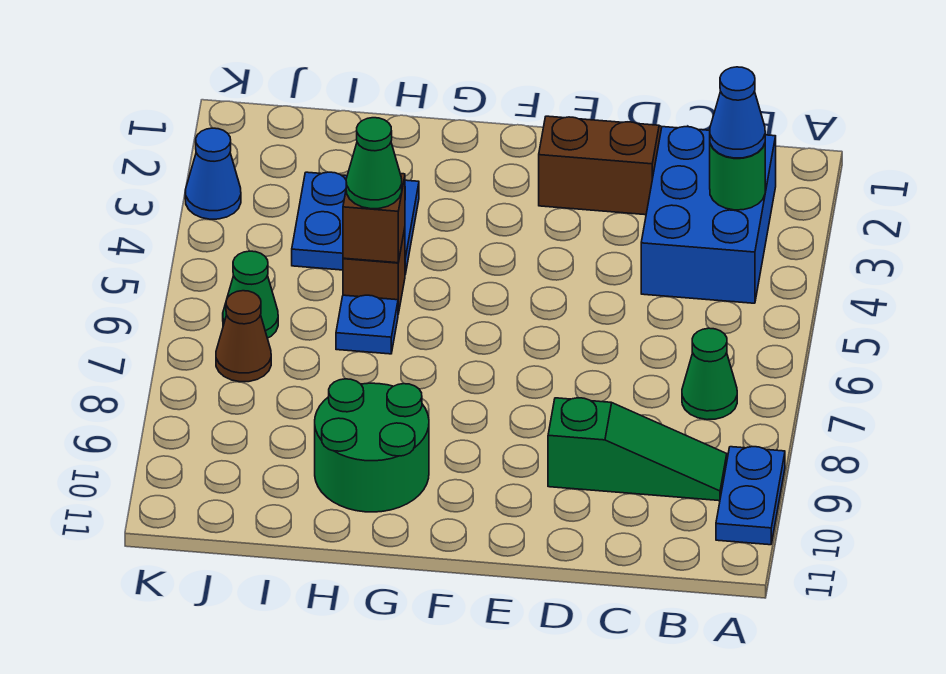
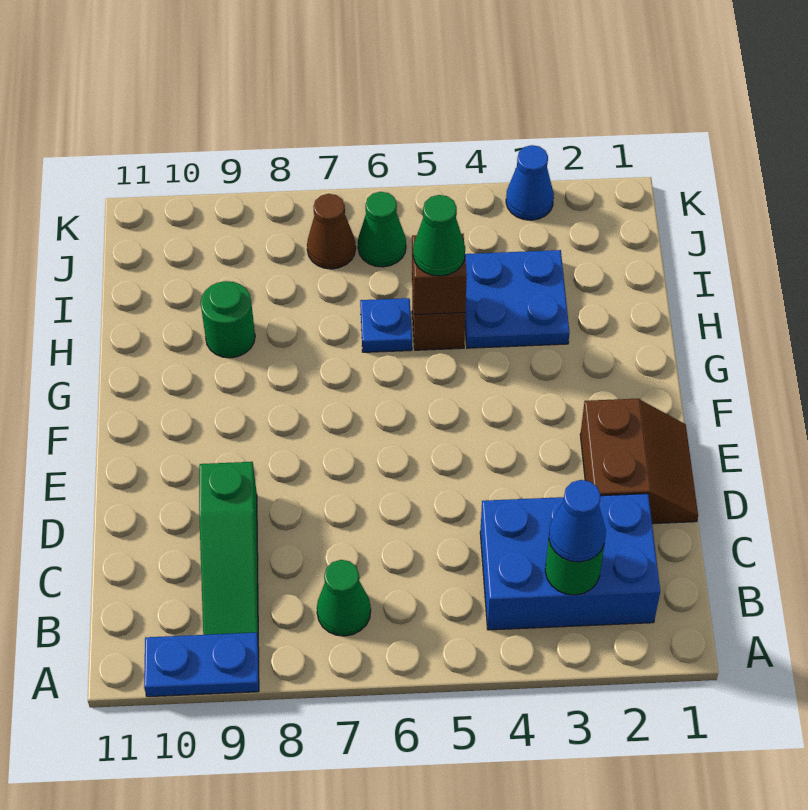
green 2x2 round brick [315,379,429,512] -> green 1x1 round brick [201,281,255,358]

